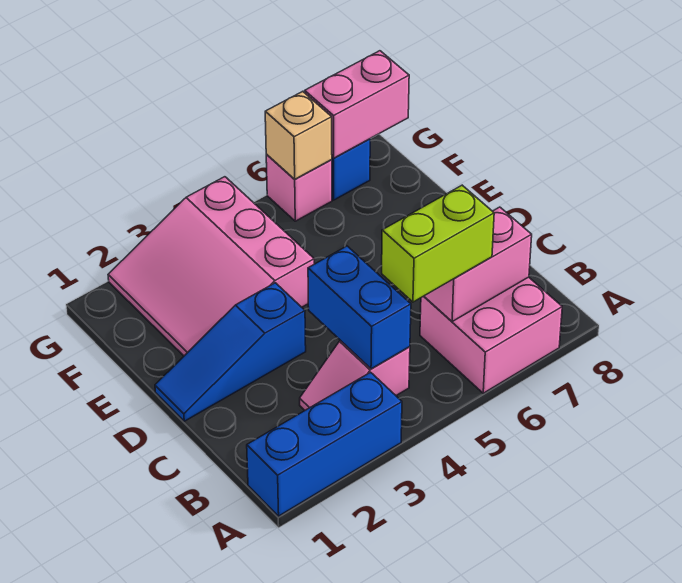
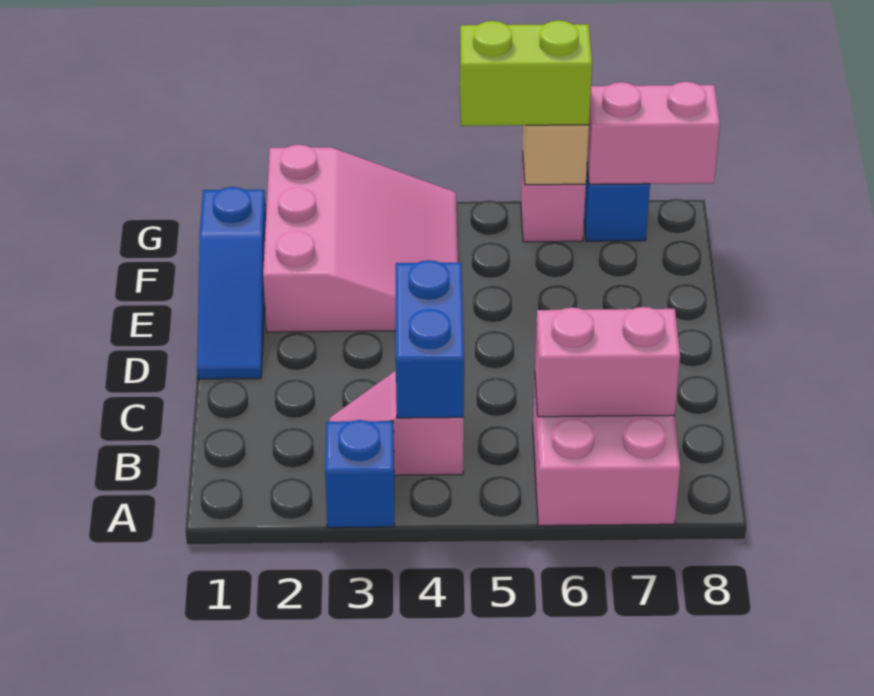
blue 1x3 brick [247,372,402,516] -> blue 1x1 brick [325,420,394,528]
lime 1x2 brick [382,185,494,302] -> lime 1x2 brick moved to [460,20,592,126]
blue 1x3 slope [155,283,306,421] -> blue 1x3 slope turned to [197,187,266,379]
pink 3x3 slope [108,177,314,356] -> pink 3x3 slope turned to [263,145,458,332]

